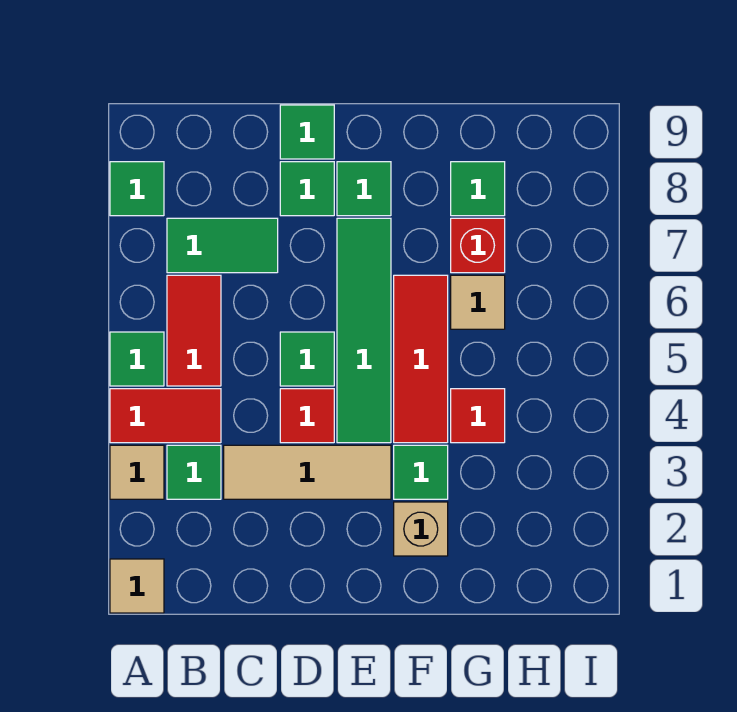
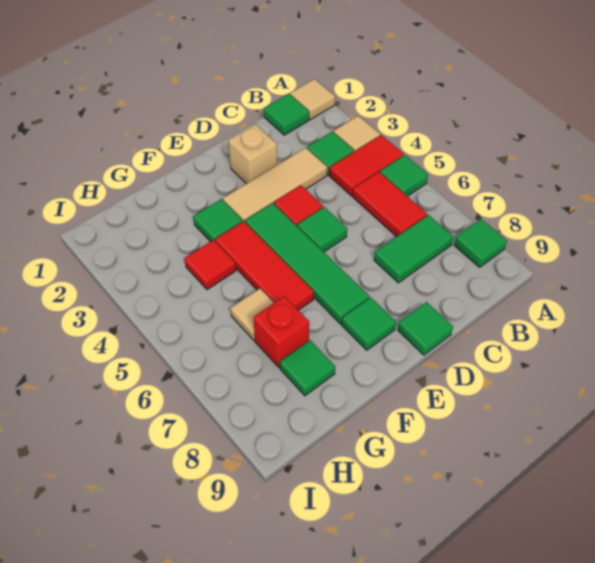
green 1x1 tile [280,162,334,216] -> green 1x1 tile moved to [264,94,309,135]
tan 1x1 brick [394,502,448,556] -> tan 1x1 brick moved to [228,124,277,184]

